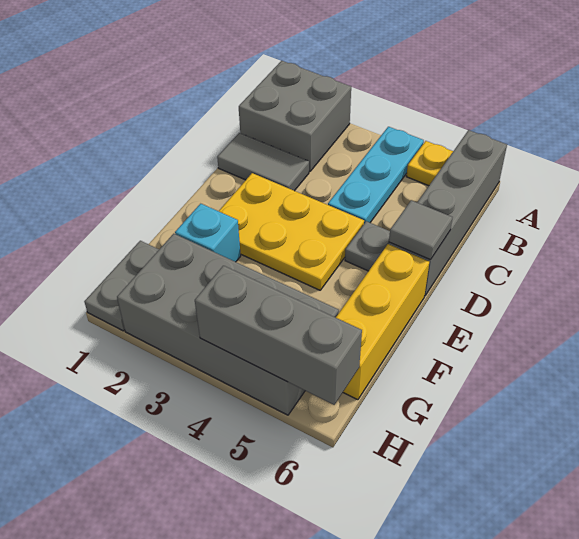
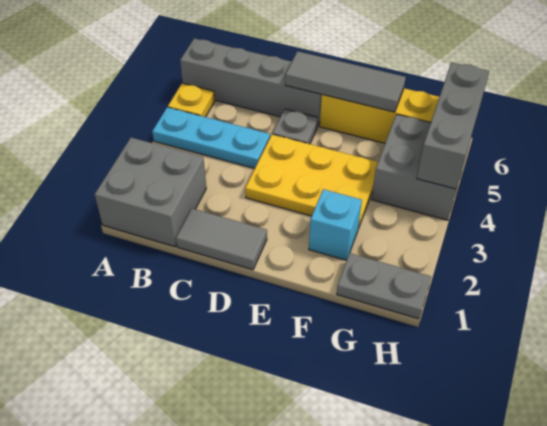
grey 1x2 tile [217,133,309,191] -> grey 1x2 tile turned to [176,209,267,270]
yellow 2x3 plate [219,173,364,290] -> yellow 2x3 plate turned to [245,134,378,229]
grey 1x1 tile [389,200,453,260] -> grey 1x3 tile [285,51,406,112]
grey 2x4 brick [117,234,339,415] -> grey 2x2 brick [371,114,468,220]

